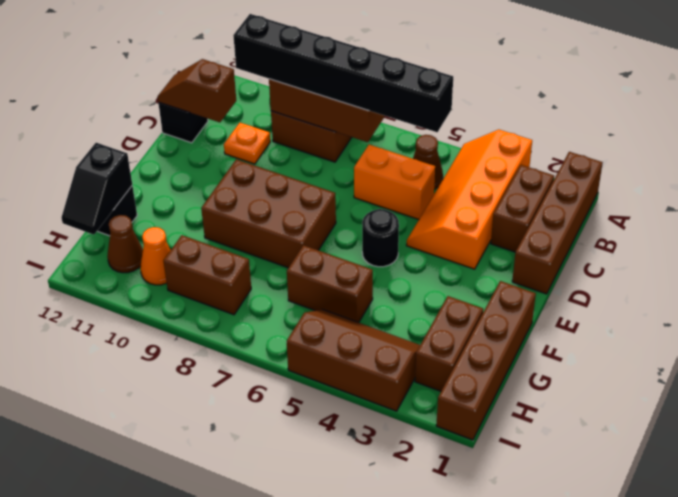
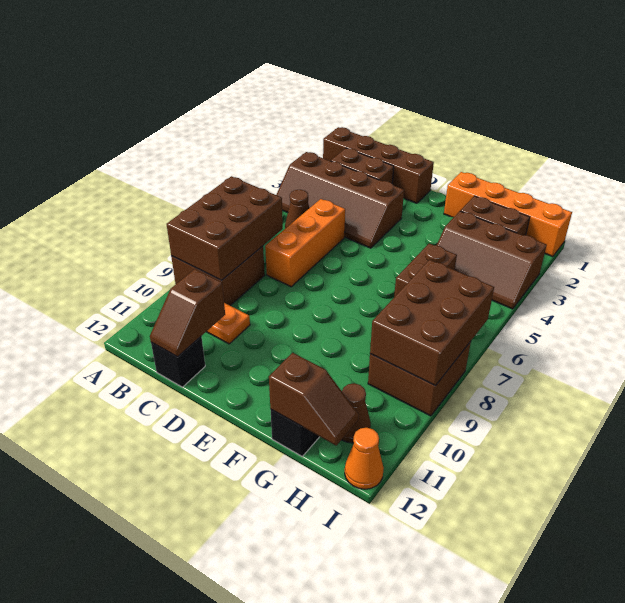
orange 2x4 slope [406,130,532,269] -> brown 2x4 slope [277,152,404,248]
black 1x6 brick [233,14,453,132] -> none
orange 1x2 brick [354,145,435,219] -> orange 1x3 brick [265,199,345,287]
black 1x1 round brick [362,209,399,267] -> none
brown 2x3 brick [201,159,336,268] -> brown 2x3 brick moved to [370,260,494,386]
brown 1x4 brick [436,281,536,440] -> orange 1x4 brick [444,172,572,257]
black 1x2 slope [62,143,132,235] -> brown 1x2 slope [269,353,359,445]
brown 2x3 slope [286,309,420,411] -> brown 2x3 slope turned to [437,211,547,309]
brown 1x2 brick [164,235,251,315] -> brown 2x2 brick [368,341,471,416]
orange 1x1 cone [140,227,171,285] -> orange 1x1 cone moved to [345,428,384,489]

